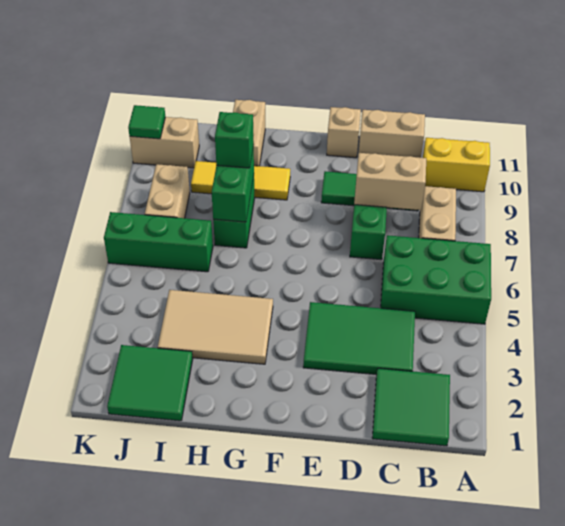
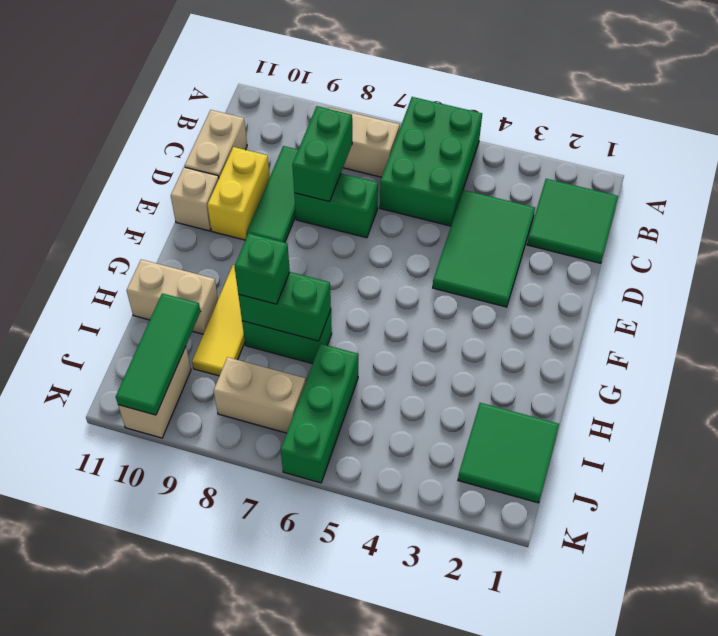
yellow 1x2 brick [423,138,490,192] -> yellow 1x2 brick moved to [207,147,270,240]
tan 1x2 brick [354,153,426,210] -> green 1x2 brick [292,106,352,201]
tan 2x3 tile [158,290,273,364] -> none
green 1x1 tile [128,105,165,139] -> green 1x3 tile [116,293,200,415]

